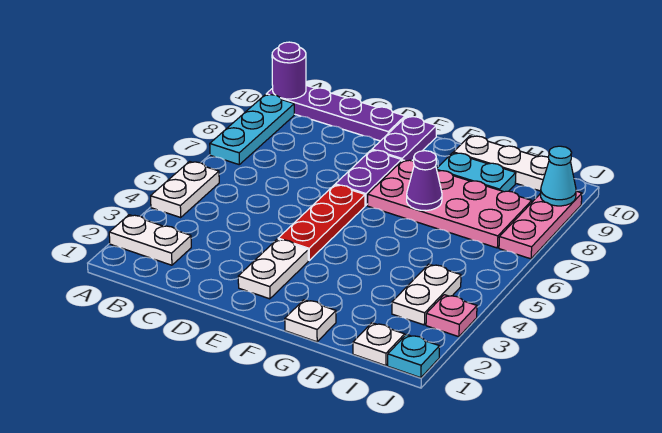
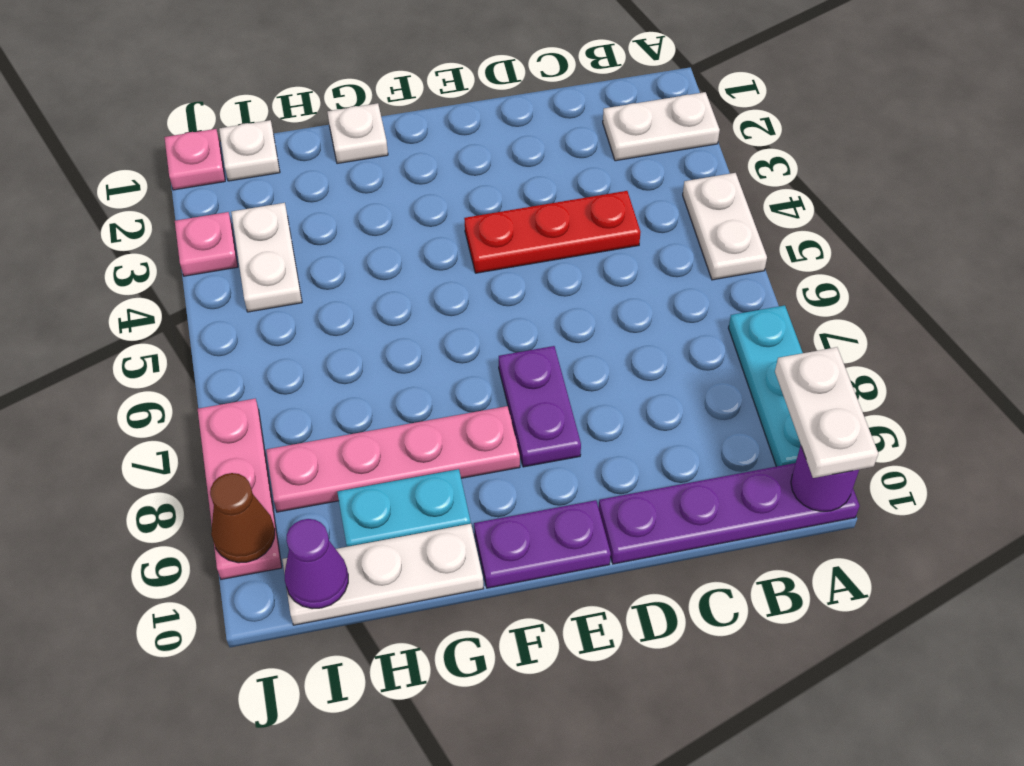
white 1x2 plate [238,239,308,299] -> white 1x2 plate moved to [775,347,878,478]
red 1x3 plate [278,185,365,260] -> red 1x3 plate turned to [464,191,641,273]
purple 1x2 plate [372,116,436,161] -> purple 1x2 plate turned to [474,500,611,588]
pink 2x4 plate [367,160,532,248] -> pink 1x4 plate [266,406,520,512]
purple 1x1 cone [407,151,442,211] -> purple 1x1 cone moved to [285,519,348,609]
cyan 1x1 plate [388,335,439,378] -> pink 1x1 plate [164,129,225,190]
cyan 1x1 cone [541,146,576,206] -> brown 1x1 cone [210,473,275,563]

